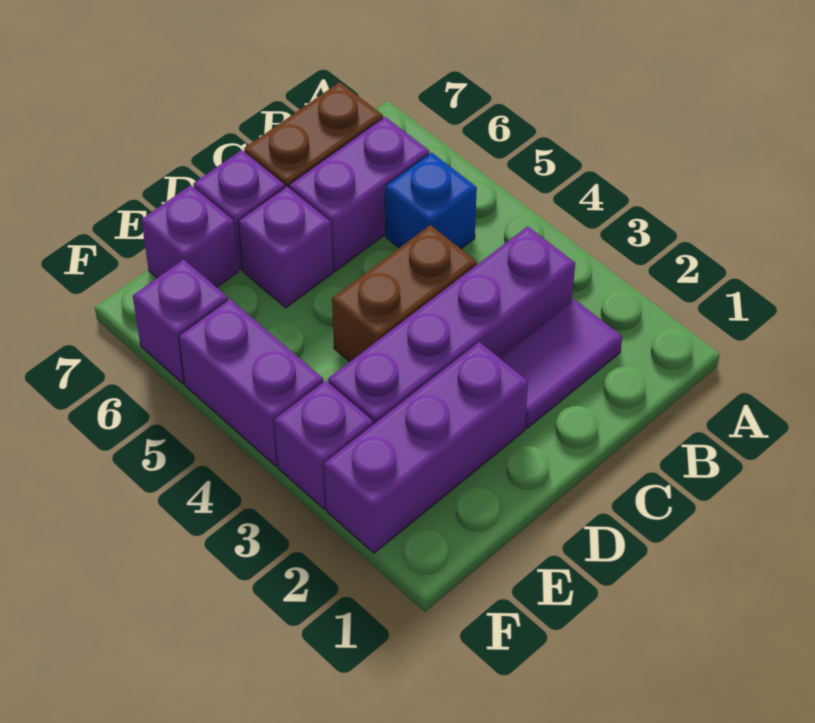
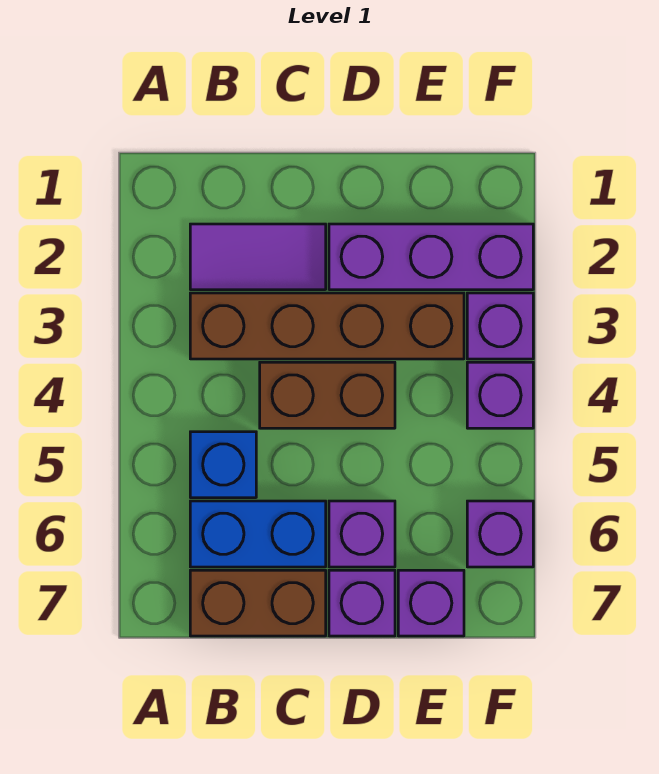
purple 1x4 brick [328,226,575,425] -> brown 1x4 brick [190,293,464,359]
purple 1x2 brick [289,117,429,271] -> blue 1x2 brick [190,501,326,567]
purple 1x2 brick [179,299,323,466] -> purple 1x1 brick [467,362,533,428]

